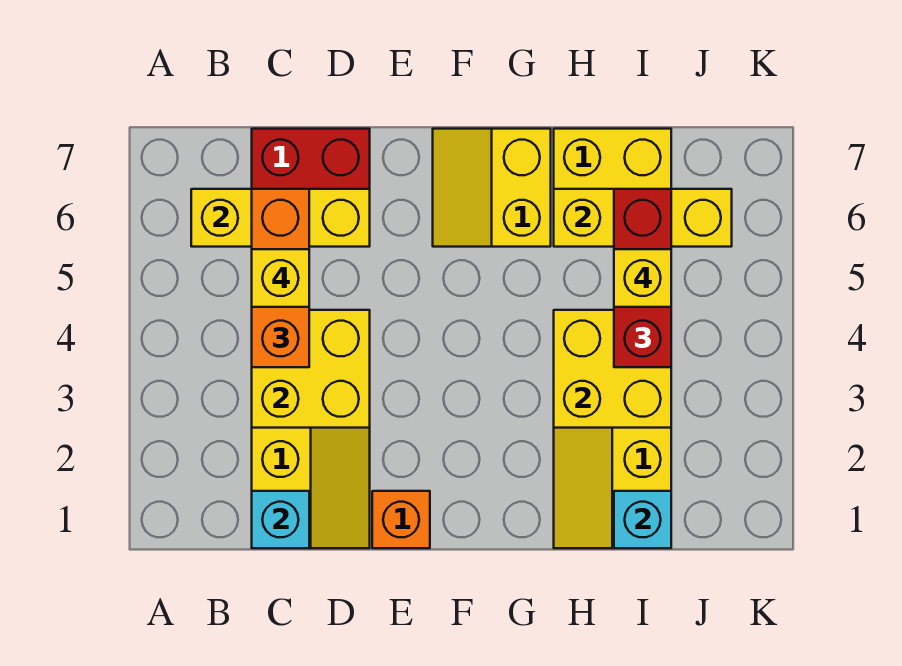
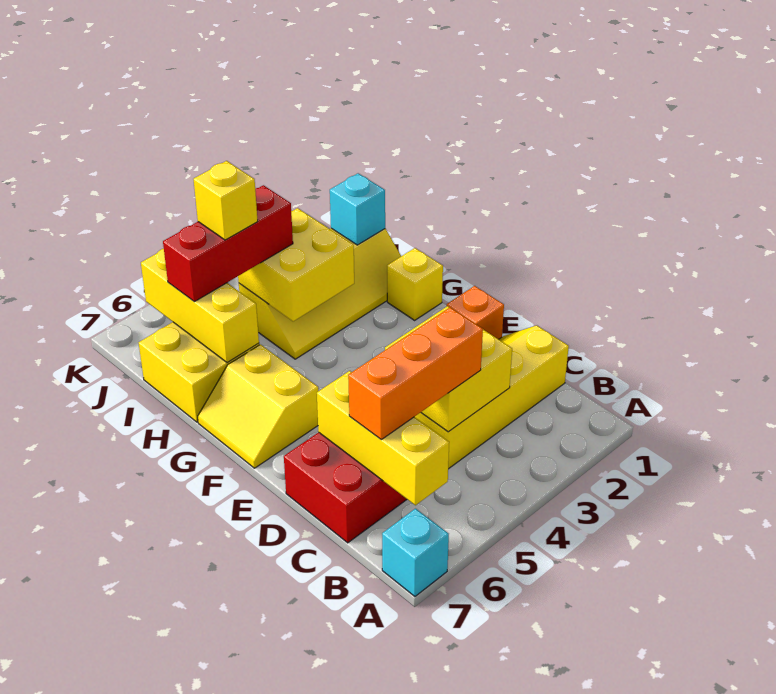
cyan 1x1 brick [252,491,309,548] -> cyan 1x1 brick moved to [382,509,449,596]
yellow 1x1 brick [252,249,309,307] -> yellow 1x1 brick moved to [387,248,443,320]
yellow 2x2 slope [433,129,551,247] -> yellow 2x2 slope turned to [198,344,318,468]

